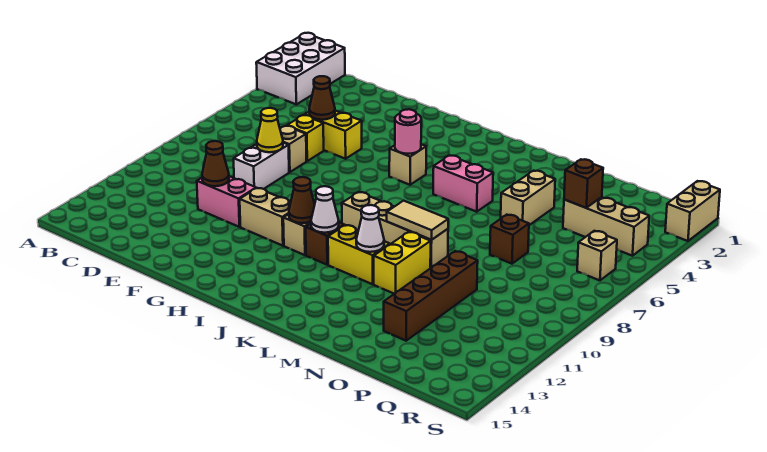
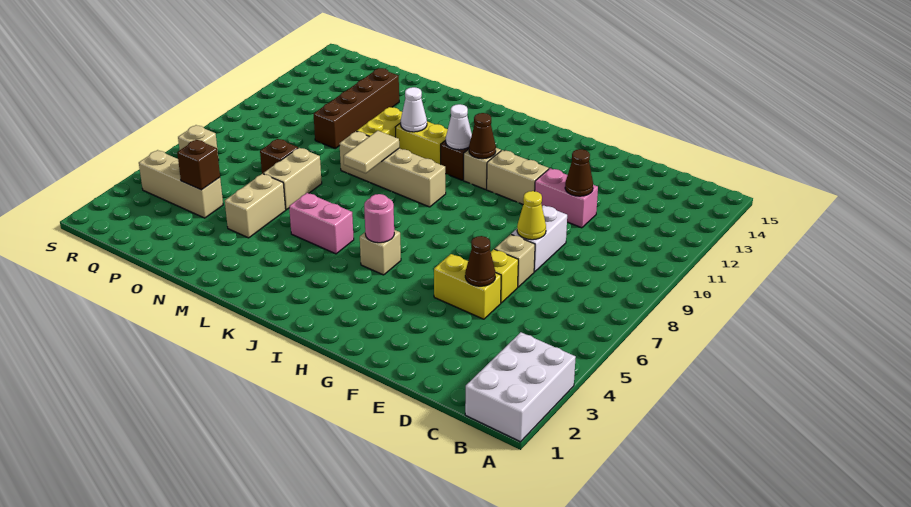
tan 1x2 tile [387,201,448,240] -> tan 1x2 tile turned to [344,131,399,173]
tan 1x2 brick [665,181,720,241] -> tan 1x2 brick moved to [263,148,322,210]

